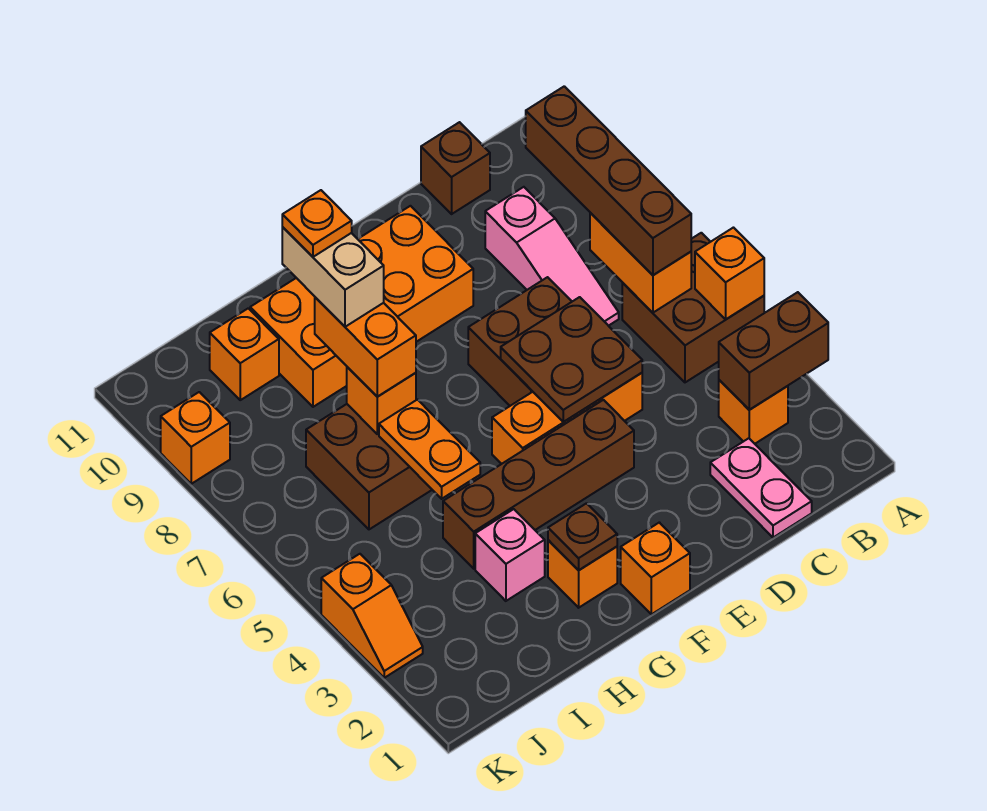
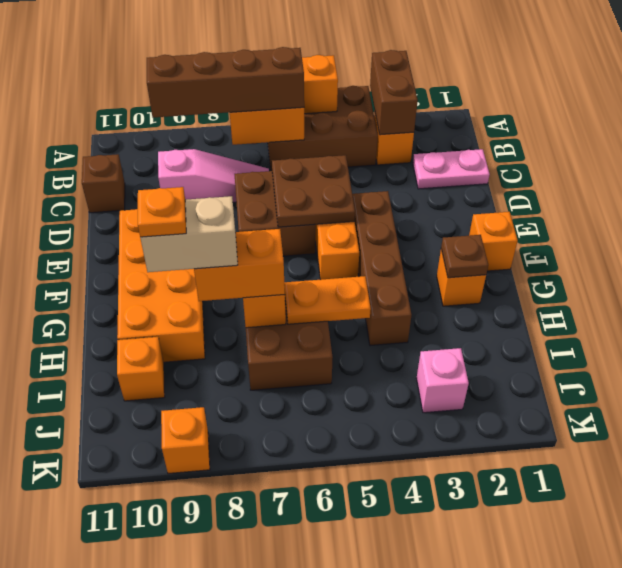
brown 2x2 brick [622,233,764,382] -> brown 2x3 brick [268,86,378,171]
pink 1x1 brick [475,509,545,601] -> pink 1x1 brick moved to [416,348,469,413]
orange 1x2 slope [321,554,423,678] -> none

